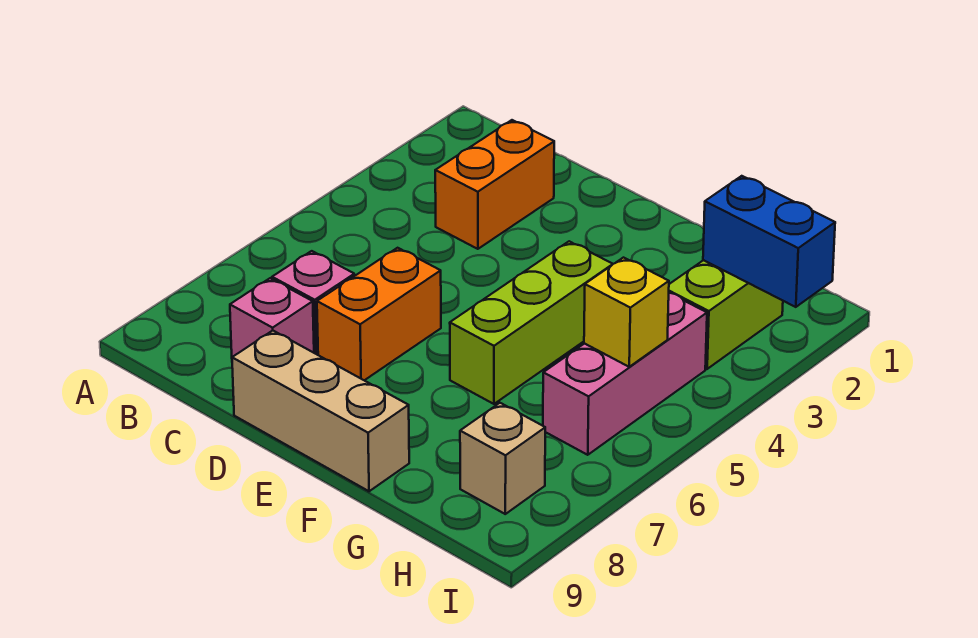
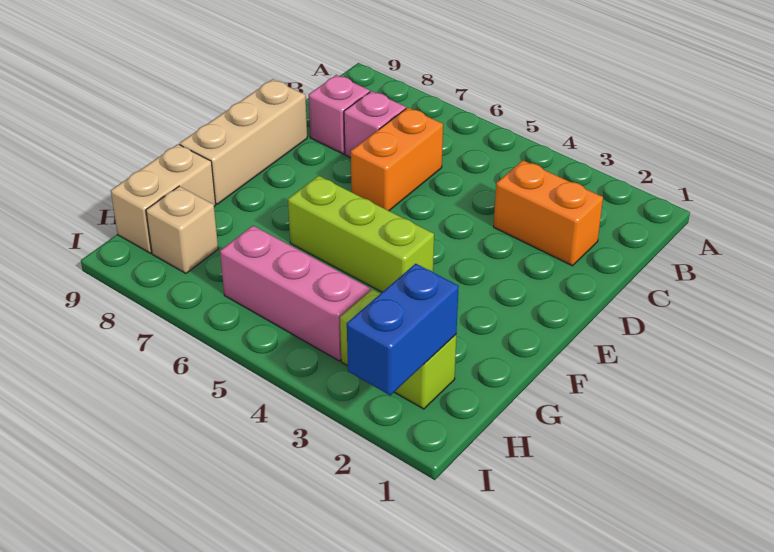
orange 1x2 brick [317,248,441,380] -> orange 1x2 brick turned to [351,108,443,211]
none -> tan 1x2 brick [111,144,216,253]
yellow 1x1 brick [584,258,669,367] -> none

